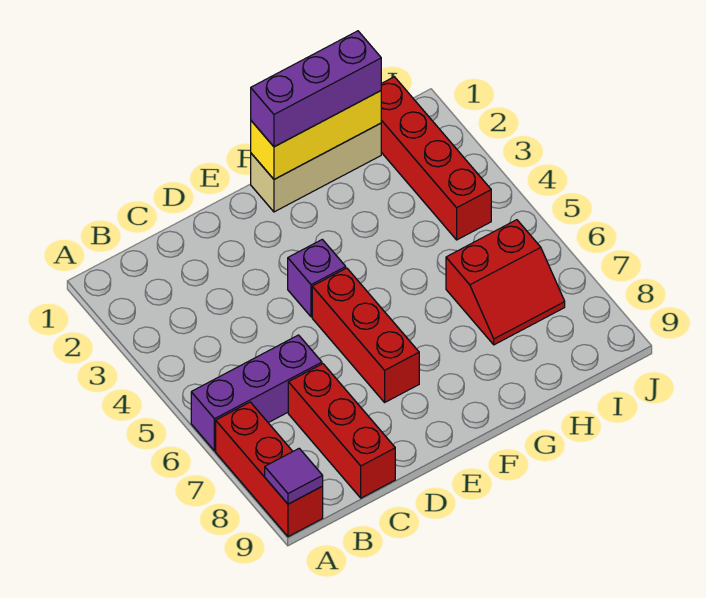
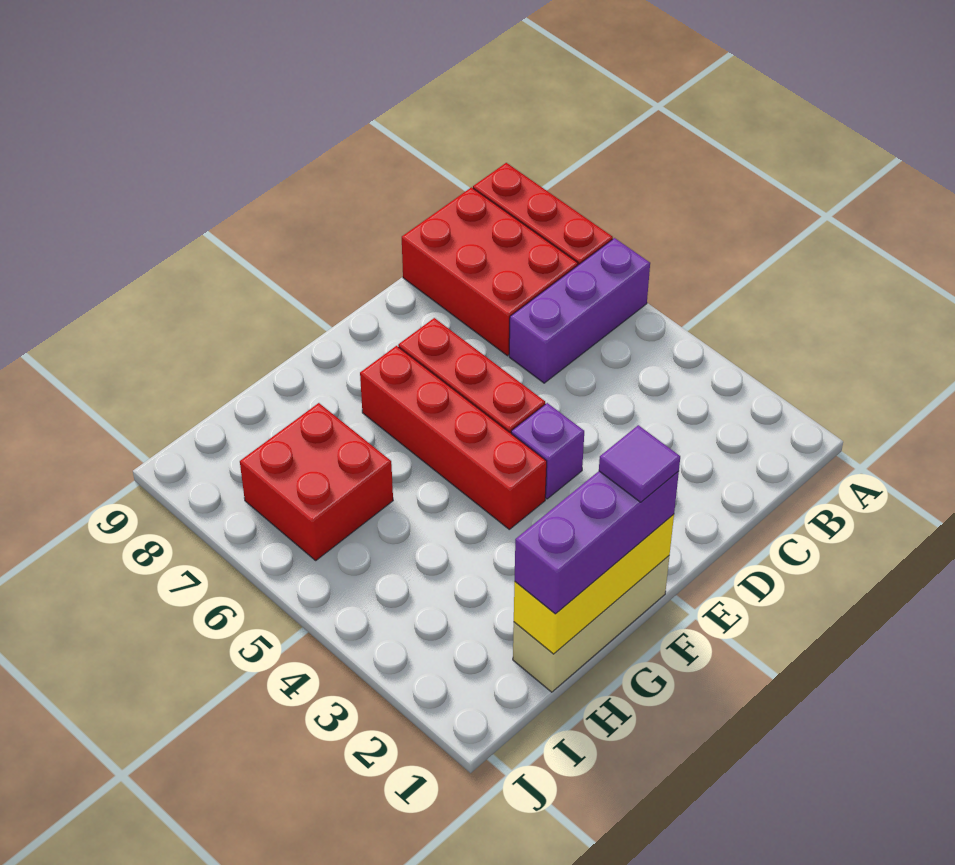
purple 1x1 tile [265,448,323,504] -> purple 1x1 tile moved to [599,425,680,502]
red 1x3 brick [288,364,395,498] -> red 2x3 brick [402,187,578,356]
red 2x2 slope [446,220,565,345] -> red 2x2 brick [240,403,393,560]
red 1x4 brick [381,77,491,240] -> red 1x4 brick moved to [360,346,547,529]

